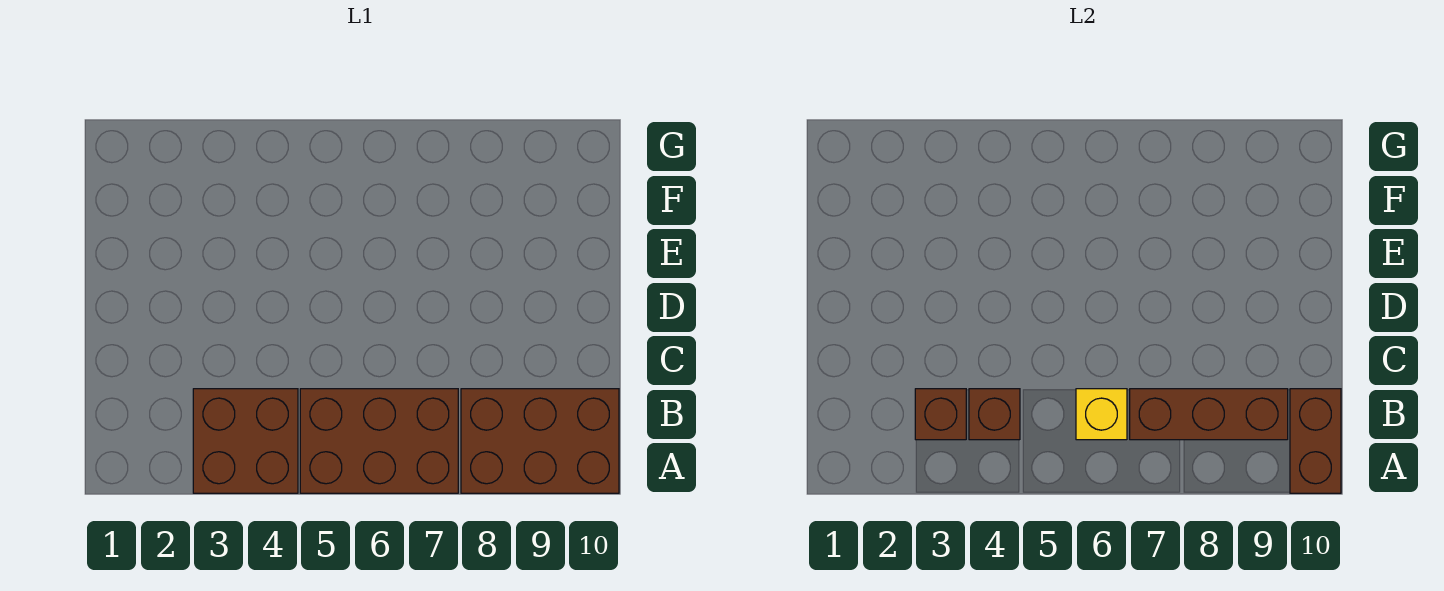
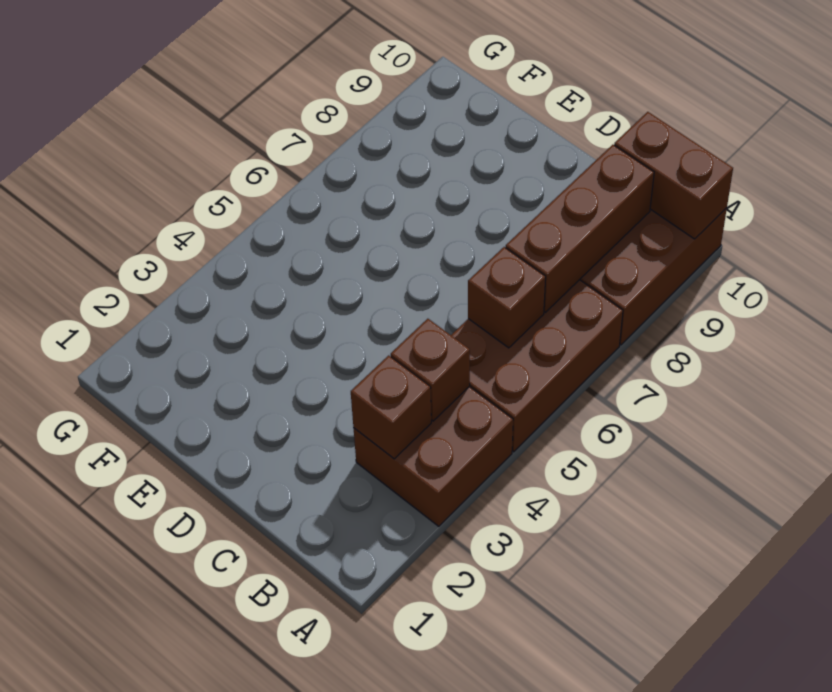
yellow 1x1 brick [1076,389,1127,440] -> brown 1x1 brick [468,247,546,348]

